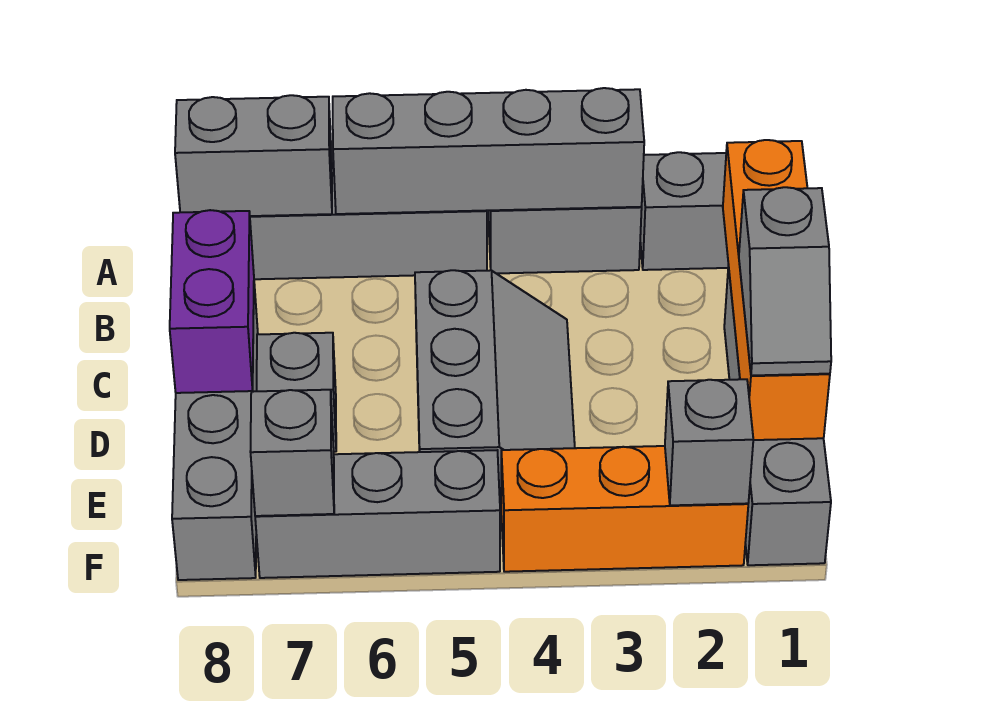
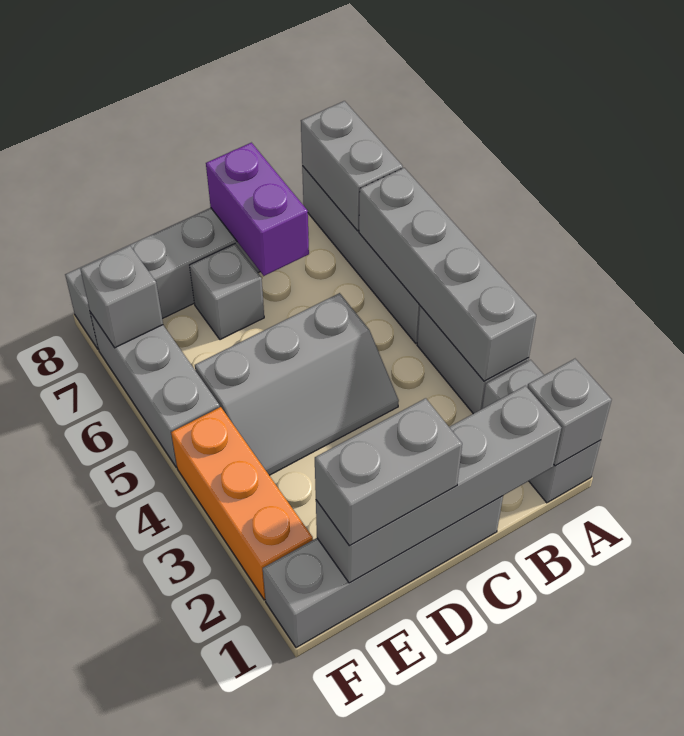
orange 1x4 brick [723,140,830,440] -> grey 1x4 brick [316,386,561,583]
purple 1x2 brick [170,210,254,393] -> purple 1x2 brick turned to [206,143,309,276]
grey 1x2 slope [739,187,831,376] -> grey 1x2 brick [315,398,462,546]
grey 1x1 brick [665,379,753,505] -> grey 1x1 brick moved to [527,359,612,466]

